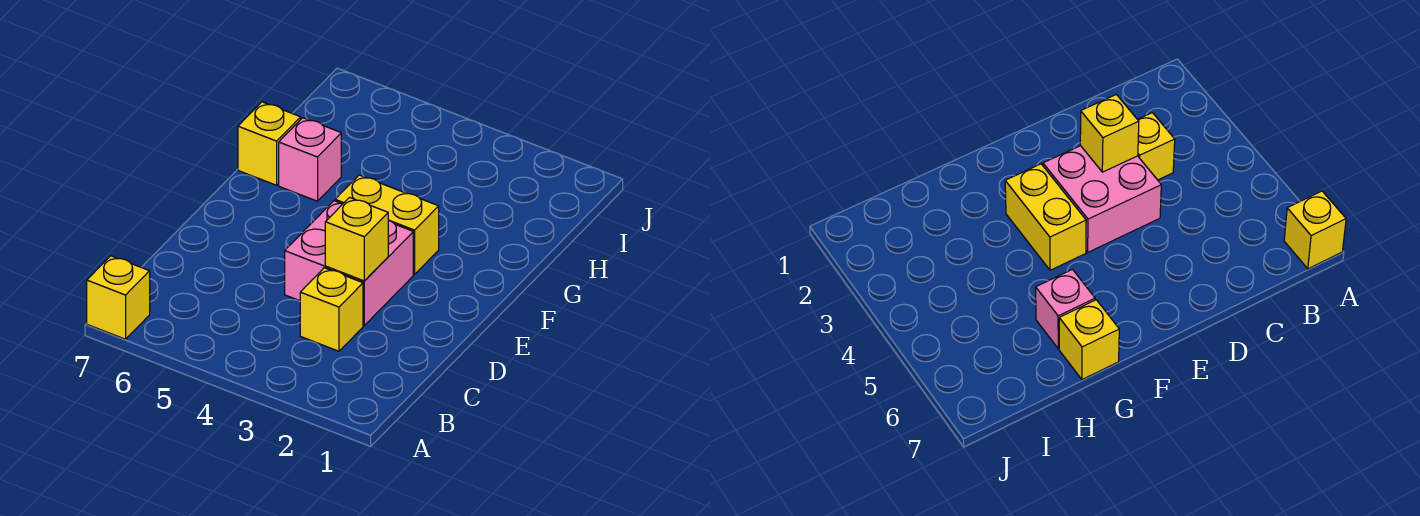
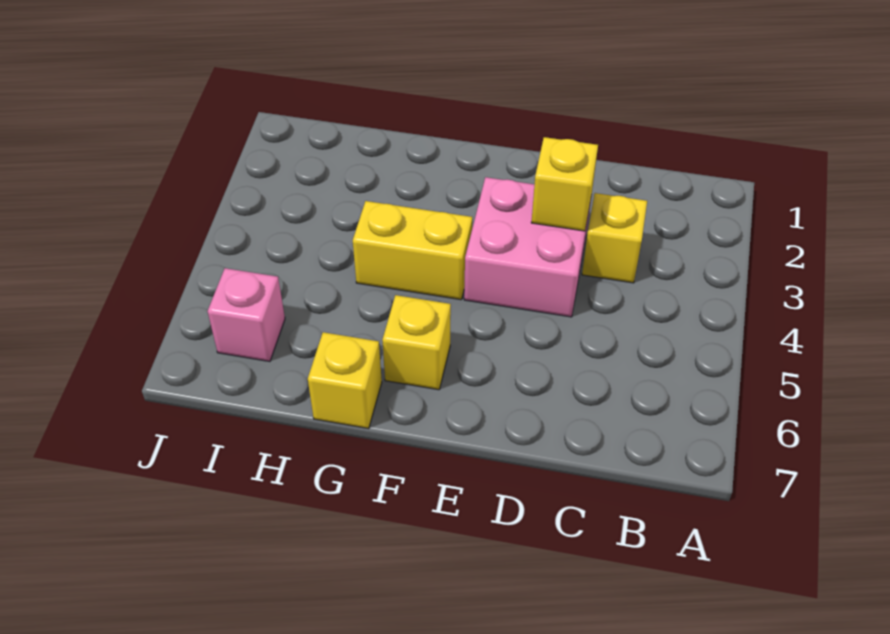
yellow 1x1 brick [87,256,150,339] -> yellow 1x1 brick moved to [382,295,451,390]
yellow 1x2 brick [335,175,439,274] -> yellow 1x2 brick turned to [353,201,472,300]
pink 1x1 brick [279,118,341,201] -> pink 1x1 brick moved to [208,268,285,361]

